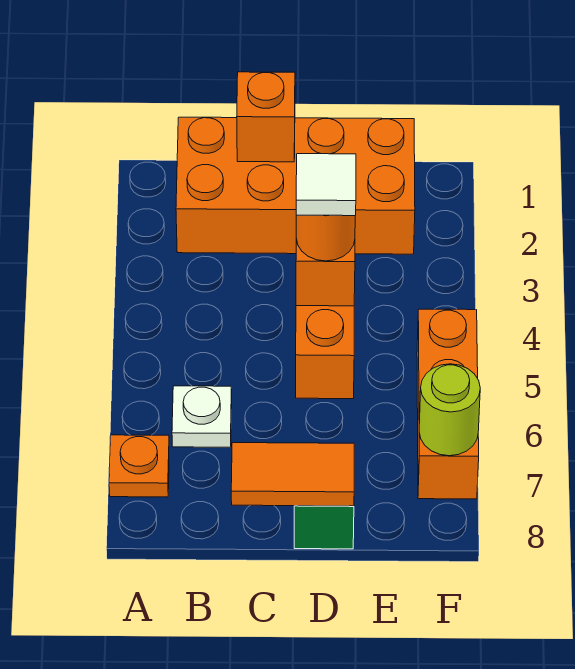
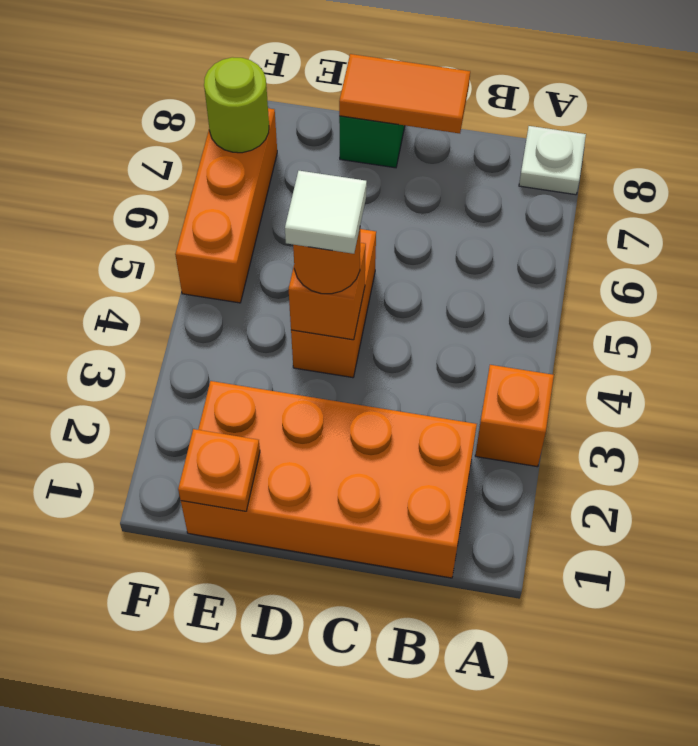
orange 1x1 plate [109,435,169,497] -> orange 1x1 plate moved to [178,429,260,511]
white 1x1 plate [172,386,232,447] -> white 1x1 plate moved to [519,126,586,195]
orange 1x1 brick [237,72,295,162] -> orange 1x1 brick moved to [475,365,554,467]

